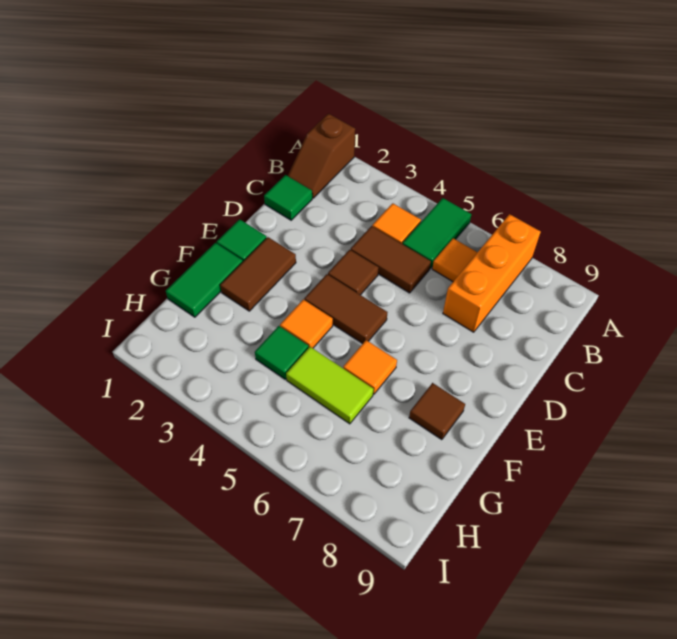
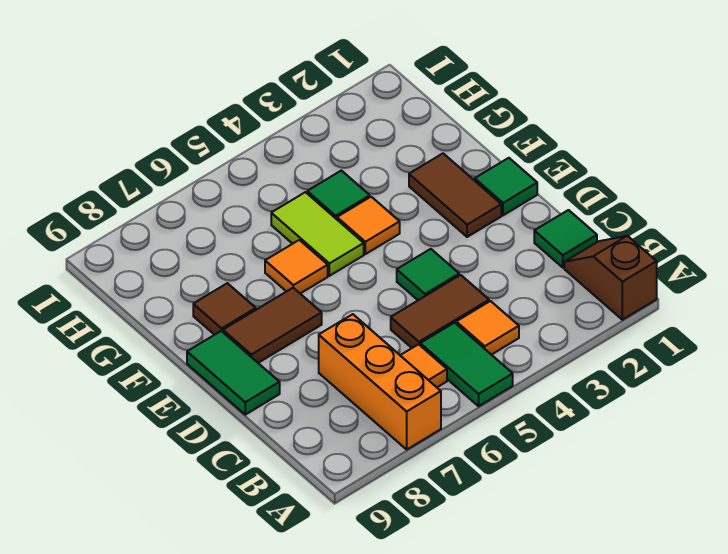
brown 1x1 tile [328,250,378,295] -> green 1x1 tile [397,249,459,300]
brown 1x2 tile [304,274,388,344] -> brown 1x2 tile moved to [223,288,322,363]
green 1x2 tile [166,243,243,317] -> green 1x2 tile moved to [187,331,280,415]
lime 1x2 tile [286,347,373,424] -> lime 1x2 tile turned to [271,192,364,276]

